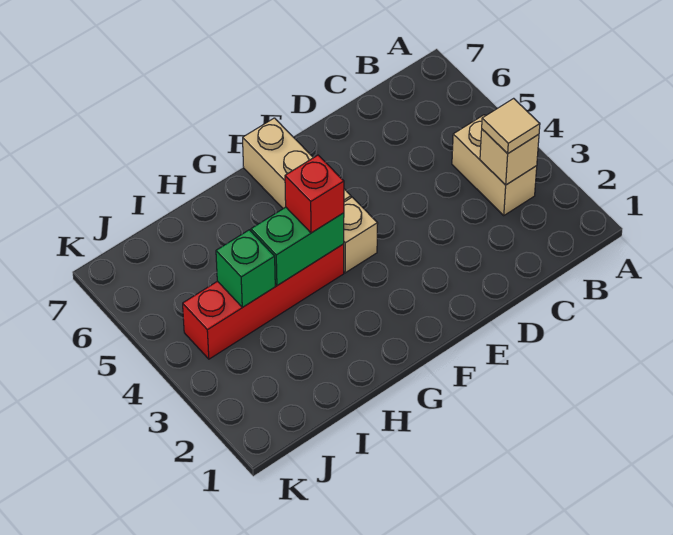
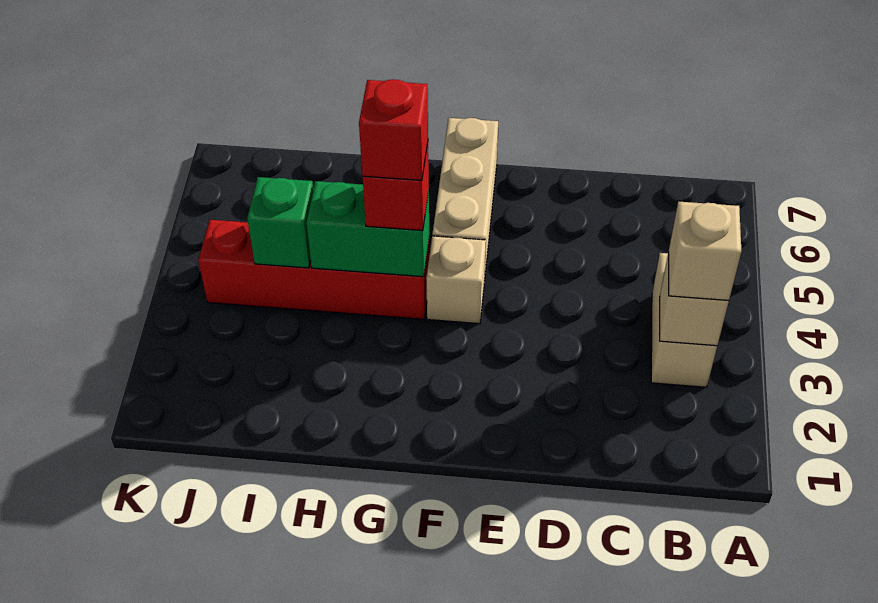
tan 1x1 tile [482,98,540,154] -> tan 1x1 brick [669,201,741,300]
none -> red 1x1 brick [359,79,428,180]

